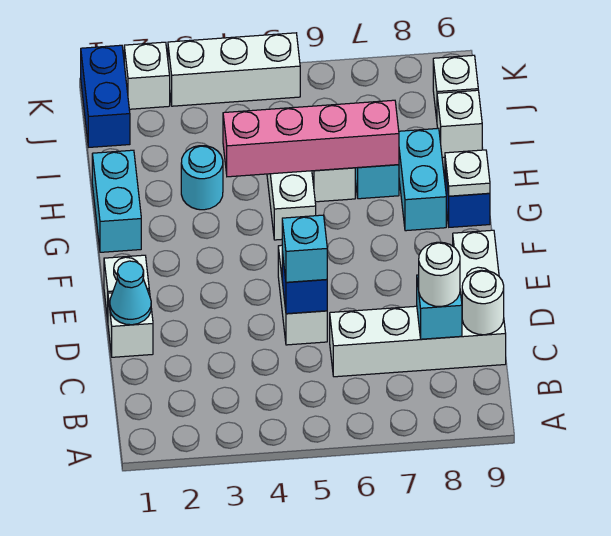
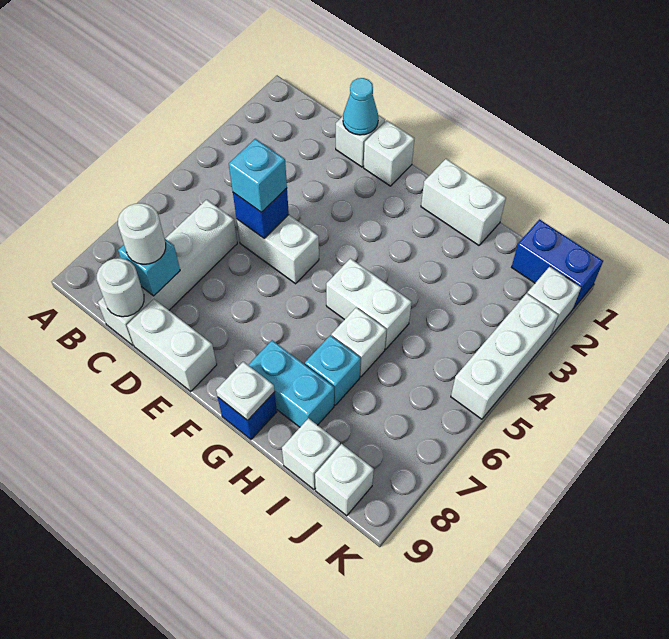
cyan 1x2 brick [92,150,141,252] -> white 1x2 brick [421,159,506,245]
cyan 1x1 round brick [181,146,223,210] -> none
pink 1x4 brick [223,100,399,177] -> none

